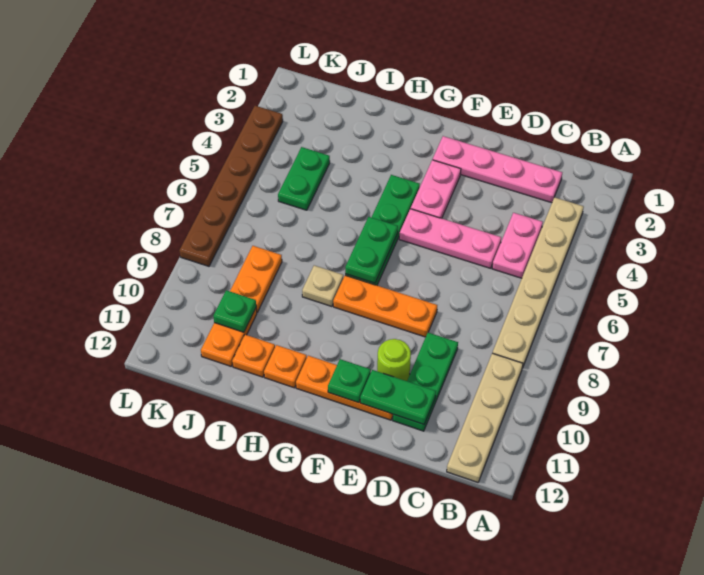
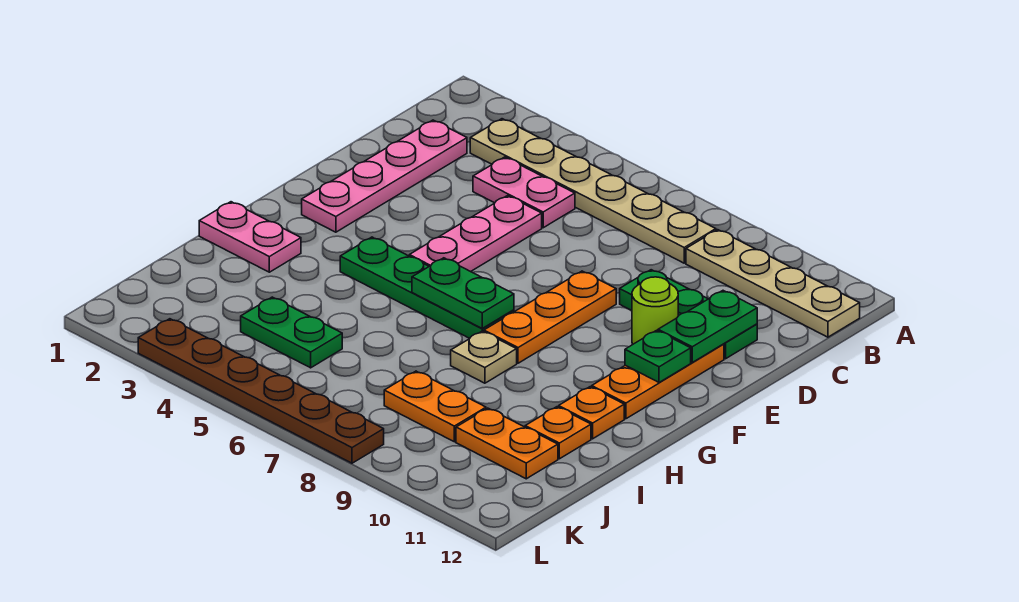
pink 1x2 plate [411,160,461,218] -> pink 1x2 plate moved to [199,202,301,272]
green 1x1 plate [214,290,256,332] -> none

